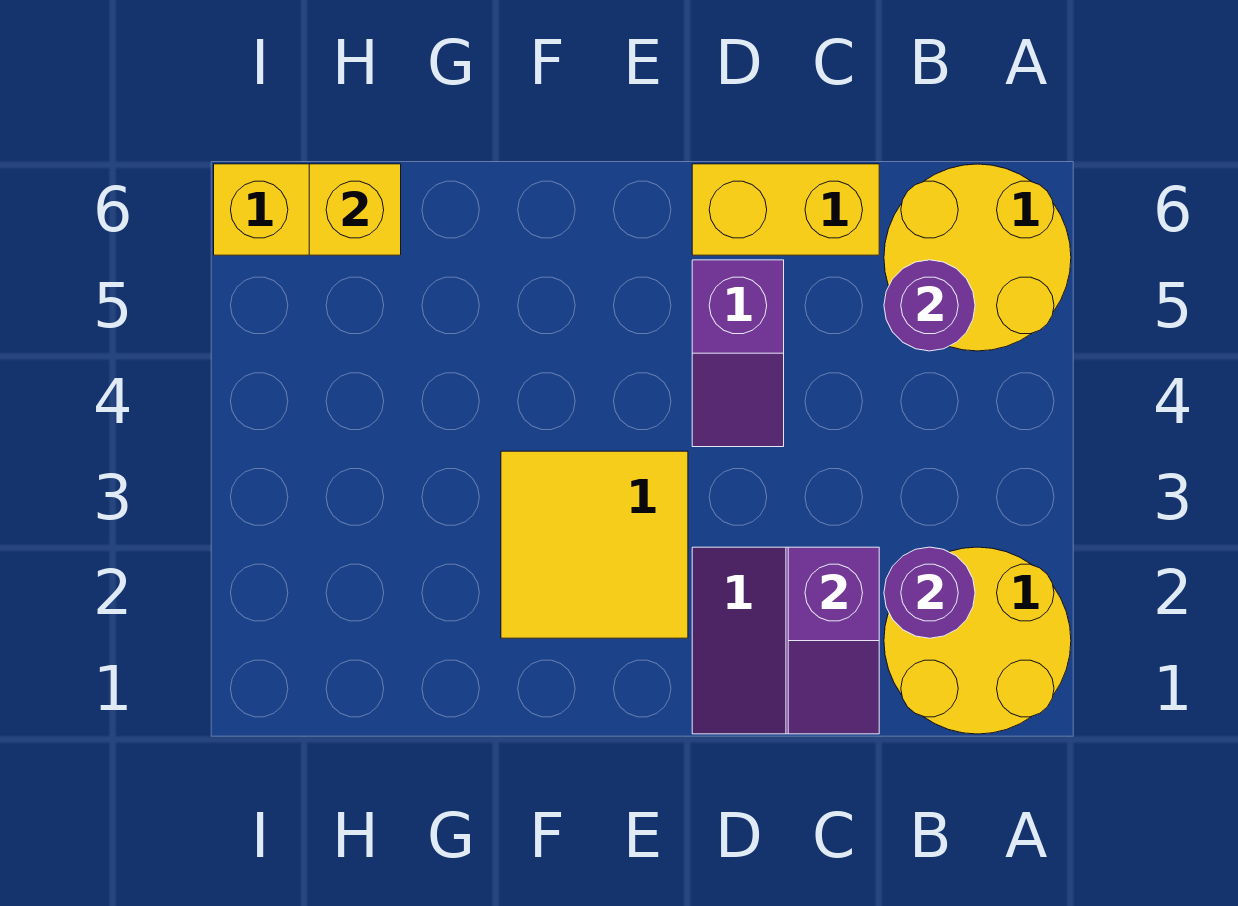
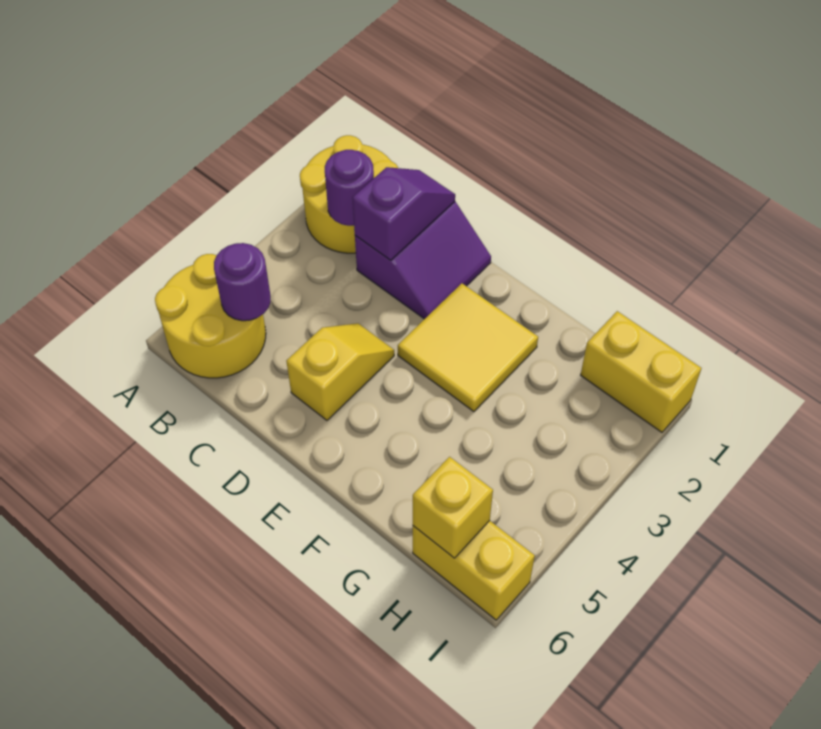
yellow 1x2 brick [692,164,879,255] -> yellow 1x2 brick moved to [581,311,701,432]
purple 1x2 slope [692,260,784,447] -> yellow 1x2 slope [286,323,394,420]

